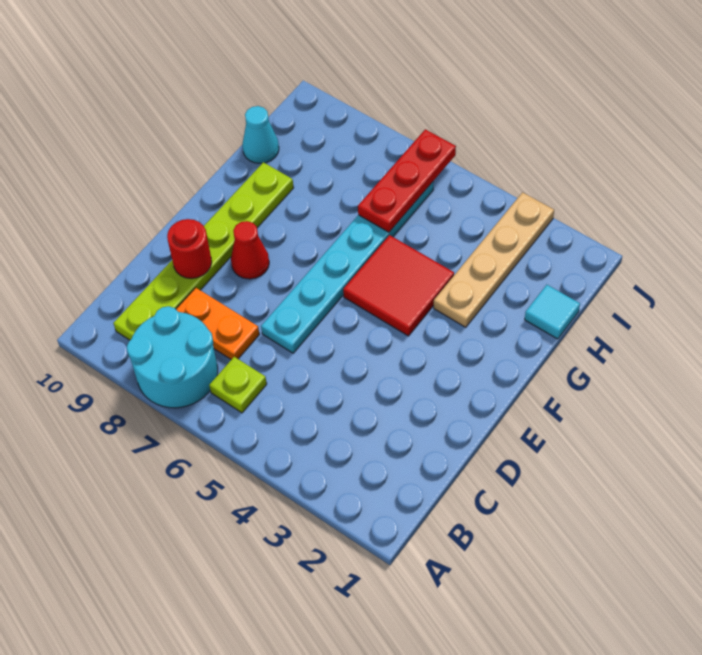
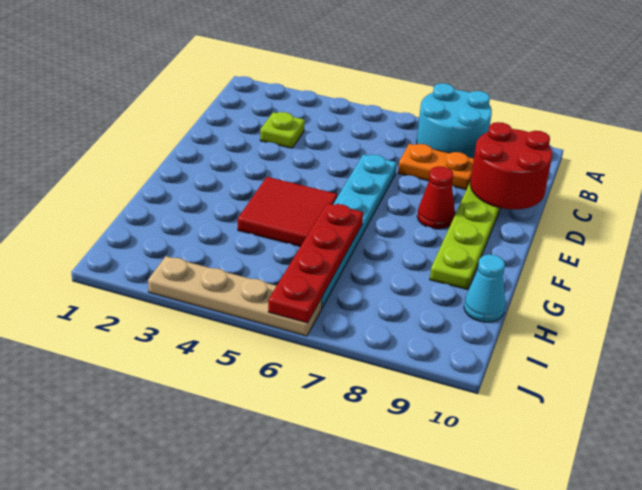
lime 1x1 plate [209,357,267,413] -> lime 1x1 plate moved to [260,112,305,148]
red 1x1 round brick [167,219,212,279] -> red 2x2 round brick [470,122,552,209]
tan 1x4 plate [434,192,554,327] -> tan 1x4 plate turned to [148,256,322,336]
cyan 1x1 tile [525,285,580,339] -> none
red 1x3 plate [358,129,456,232] -> red 1x4 plate [268,203,363,323]

